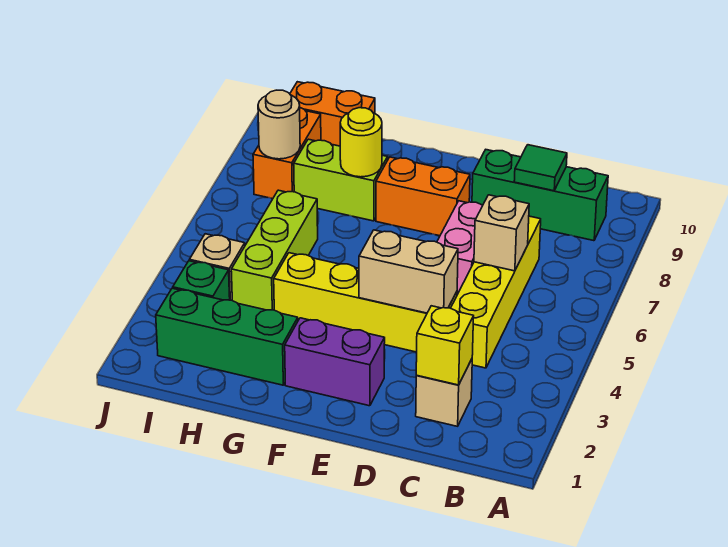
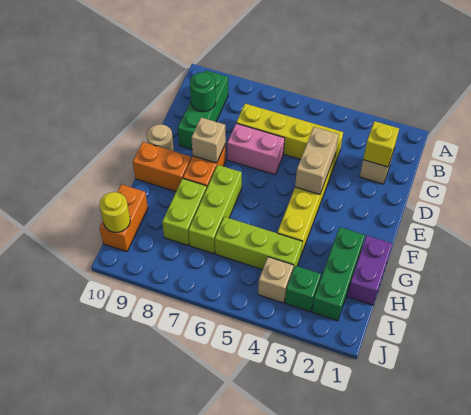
tan 1x1 brick [474,195,529,271] -> tan 1x1 brick moved to [191,117,226,163]
green 1x1 tile [514,145,567,191] -> green 1x1 round brick [190,72,216,112]
purple 1x2 brick [285,318,385,406] -> purple 1x2 brick moved to [347,236,392,305]
none -> lime 1x3 brick [188,165,242,254]
yellow 1x1 round brick [340,108,382,177] -> yellow 1x1 round brick moved to [100,192,130,232]
orange 1x2 brick [253,108,321,199] -> orange 1x2 brick moved to [133,142,191,191]
tan 1x1 round brick [258,90,300,159] -> tan 1x1 round brick moved to [147,124,174,151]

